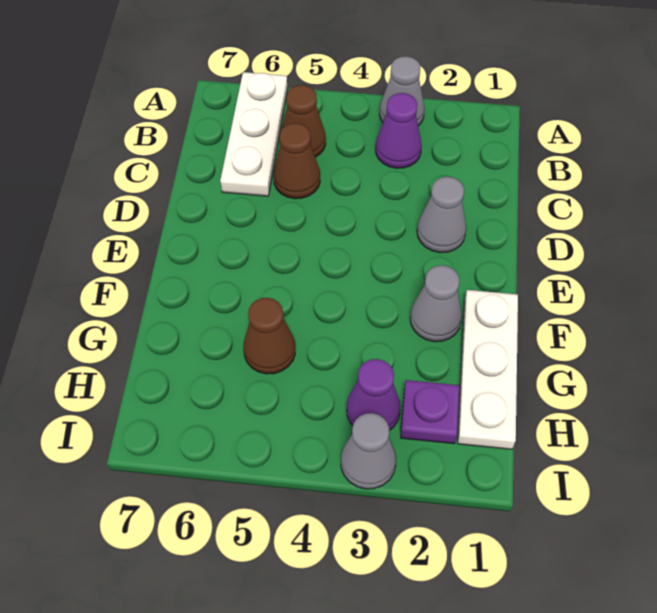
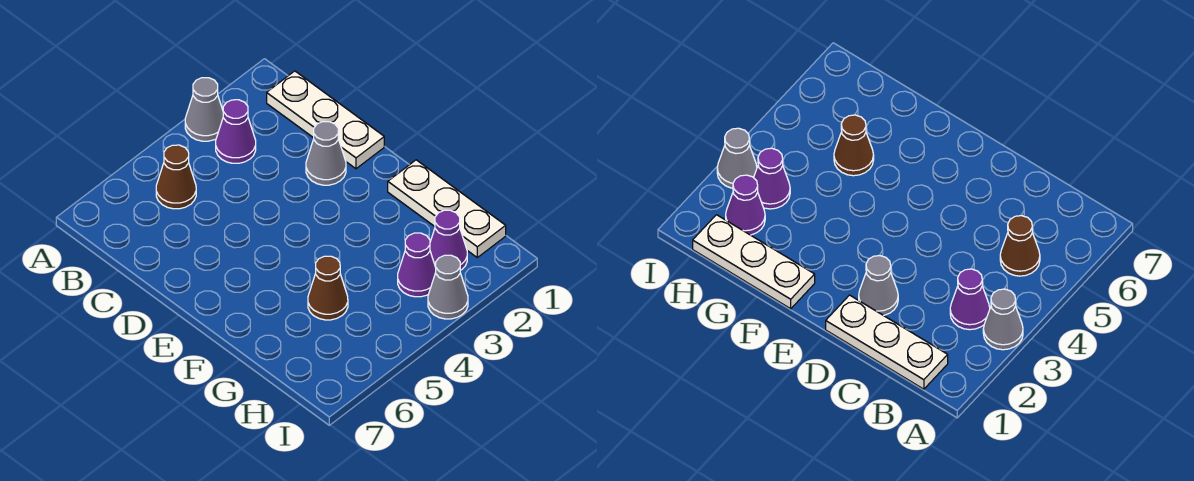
white 1x3 plate [220,72,287,196] -> white 1x3 plate moved to [267,71,384,169]
brown 1x1 cone [274,123,320,199] -> none
grey 1x1 cone [410,265,462,342] -> none
purple 1x1 plate [401,380,460,444] -> purple 1x1 cone [430,210,467,270]

